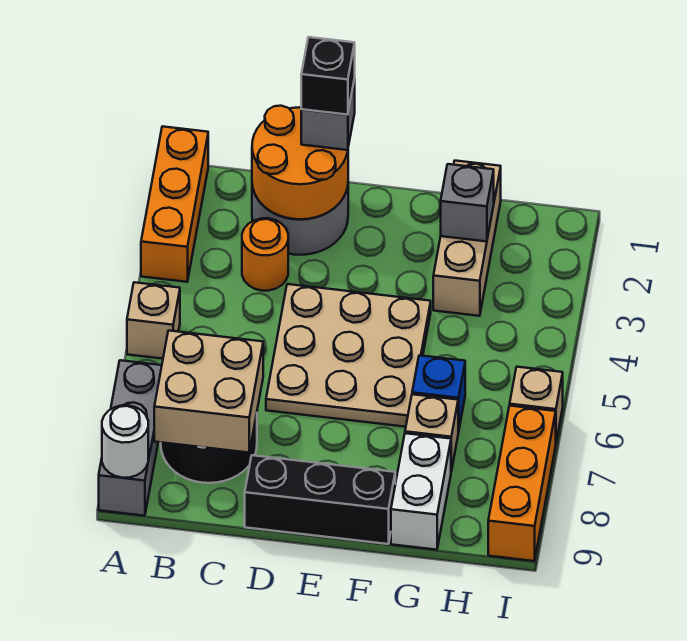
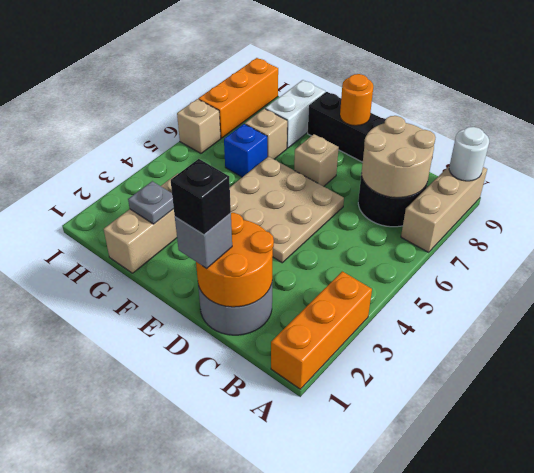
tan 1x1 brick [127,282,180,359] -> tan 1x1 brick moved to [294,134,339,186]
grey 1x3 brick [99,360,162,516] -> tan 1x3 brick [401,165,487,252]
tan 2x2 brick [154,331,263,453] -> tan 2x2 round brick [361,116,436,198]
orange 1x1 round brick [242,218,288,291] -> orange 1x1 round brick moved to [340,74,373,126]
grey 1x1 brick [441,164,494,242] -> grey 1x1 plate [128,181,174,224]

